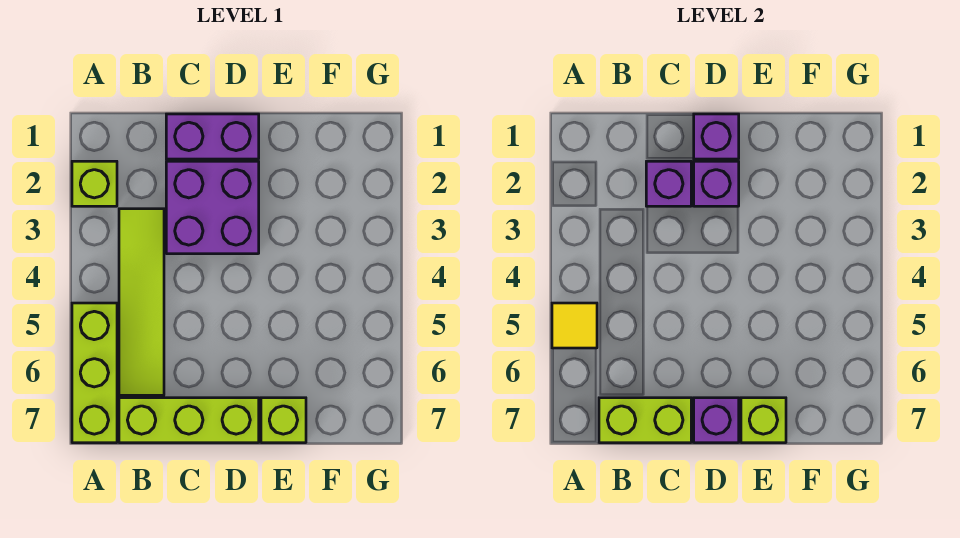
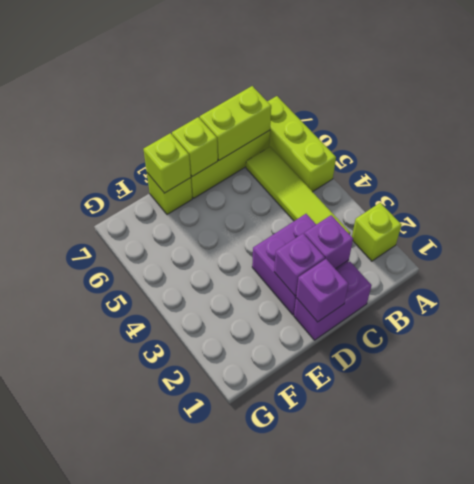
yellow 1x1 tile [552,303,597,348] -> none
purple 1x1 brick [694,398,739,443] -> lime 1x1 brick [172,117,218,177]

